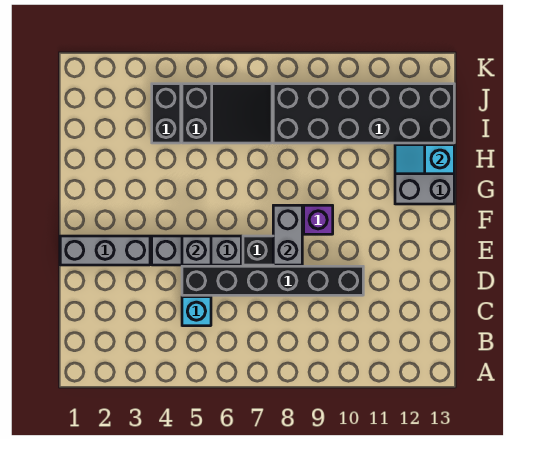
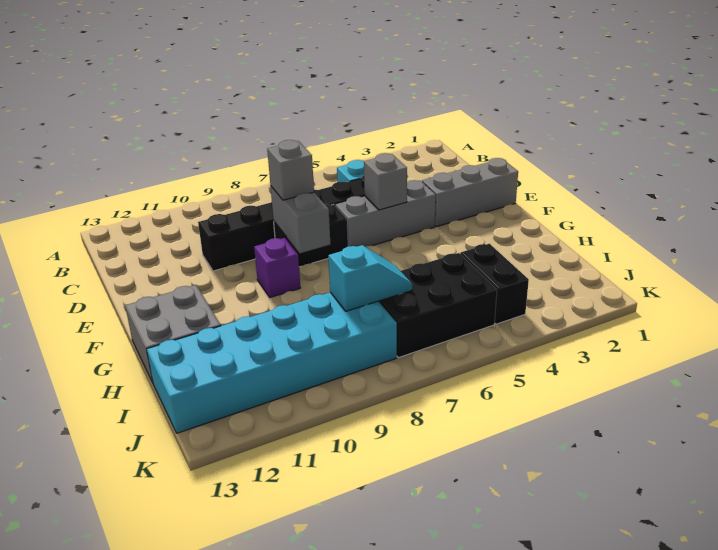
none -> grey 1x1 brick [267,140,314,200]
cyan 1x2 slope [395,145,454,174] -> cyan 1x2 slope moved to [328,245,412,311]
black 2x3 slope [182,84,272,143] -> black 2x3 brick [379,253,497,358]
black 2x6 brick [273,84,454,143] -> cyan 2x6 brick [147,292,397,433]

